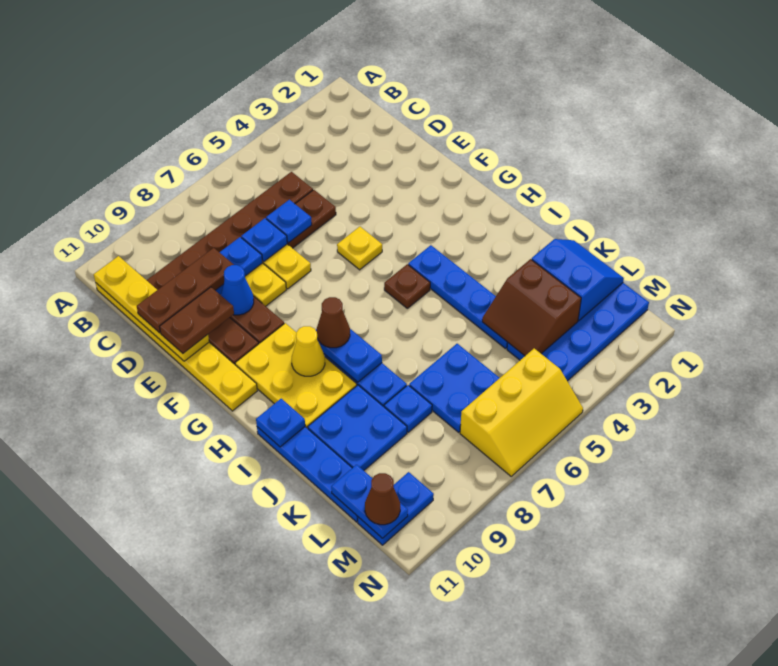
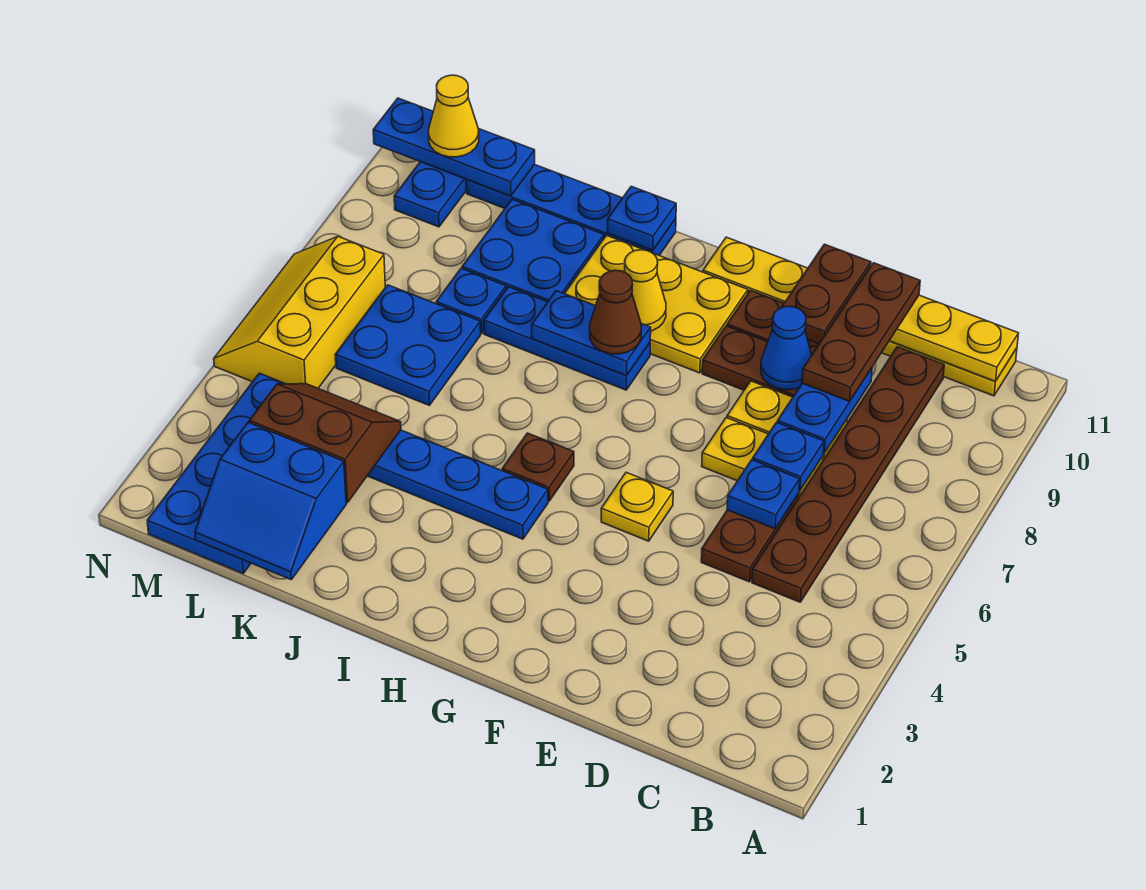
blue 1x2 plate [331,465,408,538] -> blue 1x3 plate [373,98,535,196]
brown 1x1 cone [365,473,400,525] -> yellow 1x1 cone [428,75,479,157]

